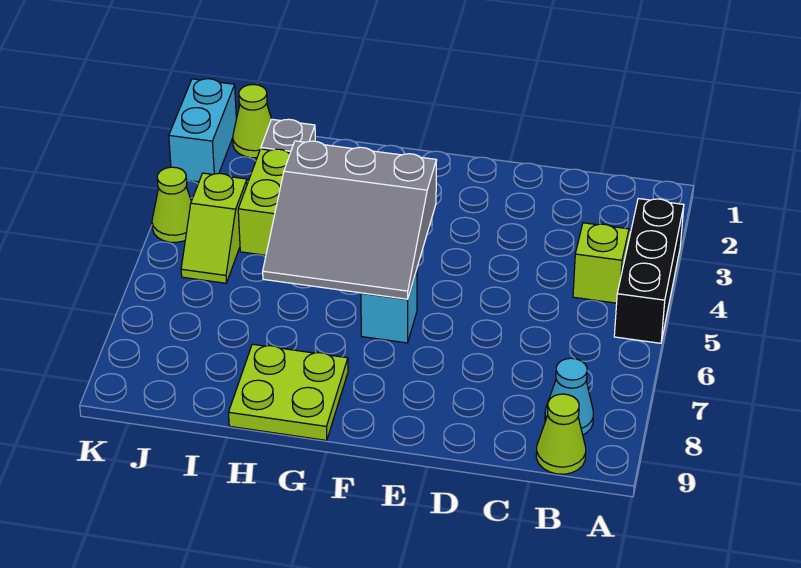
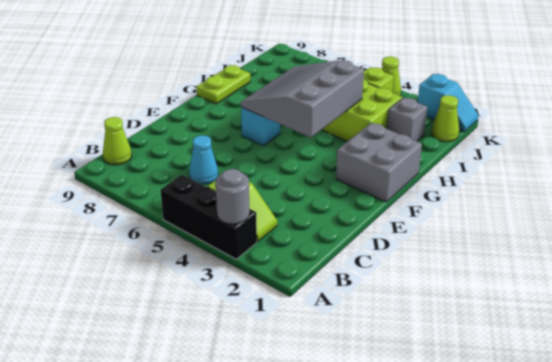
none -> grey 1x1 round brick [216,169,250,224]
cyan 1x1 cone [545,358,593,435] -> cyan 1x1 cone moved to [189,135,218,184]
none -> grey 2x2 brick [336,123,422,202]
lime 2x2 plate [229,344,348,440] -> lime 1x2 plate [196,65,250,104]
cyan 1x2 brick [169,79,236,182] -> cyan 1x2 slope [418,74,478,132]

